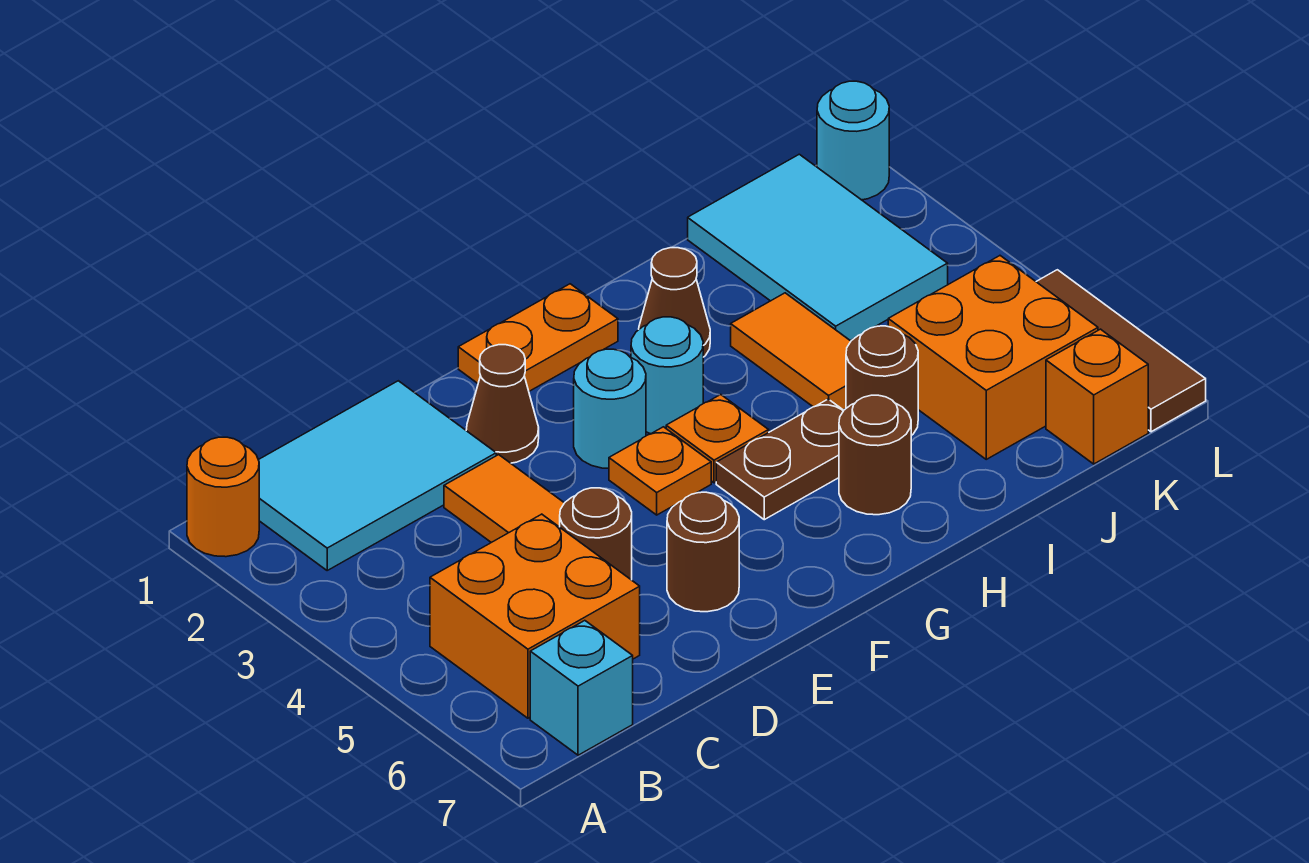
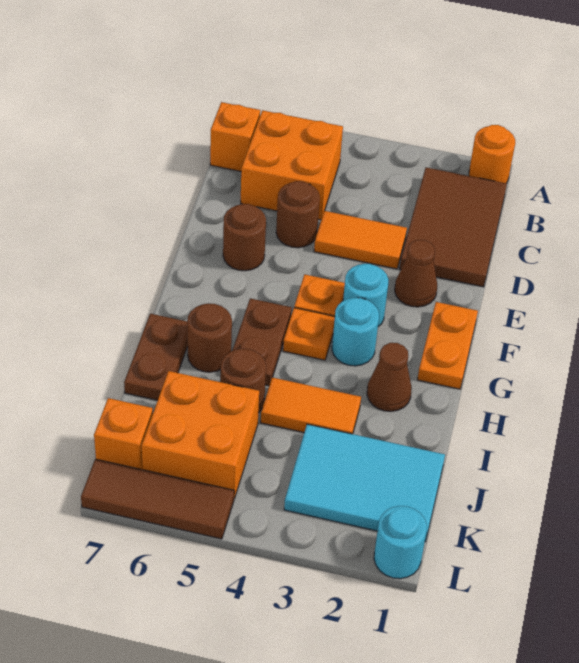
cyan 2x3 tile [259,381,496,570] -> brown 2x3 tile [400,167,507,287]
cyan 1x1 brick [530,621,633,755] -> orange 1x1 brick [210,102,260,171]
none -> brown 1x2 plate [124,314,188,400]

